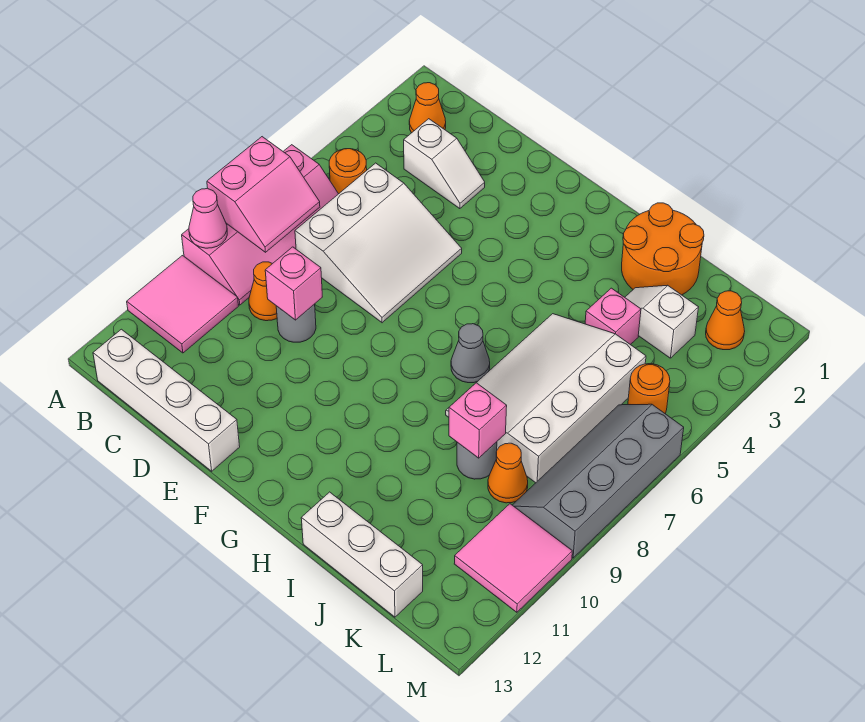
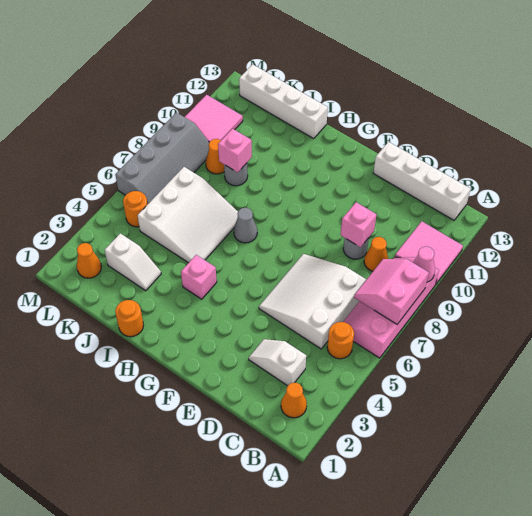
orange 2x2 round brick [622,203,704,295] -> orange 1x1 round brick [115,300,144,337]
white 3x4 slope [446,314,646,483] -> white 3x3 slope [138,167,238,263]
white 1x3 brick [301,492,423,617] -> white 1x4 brick [239,64,328,138]
pink 1x1 brick [585,288,641,345] -> pink 1x1 brick moved to [181,255,217,299]

